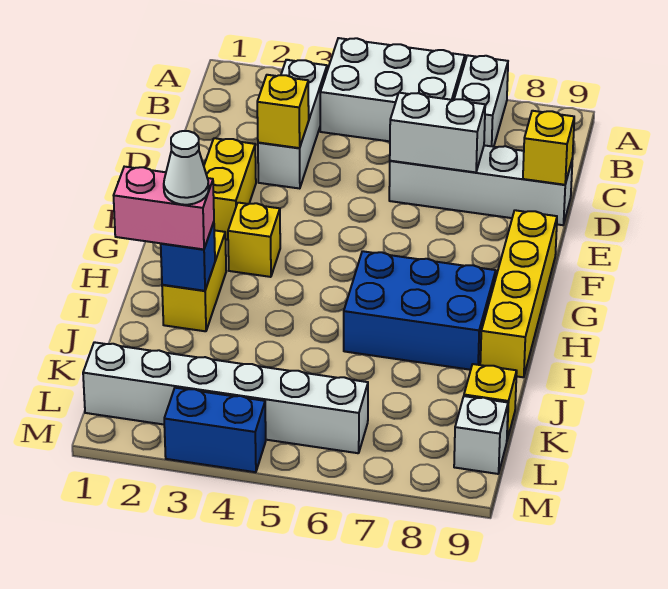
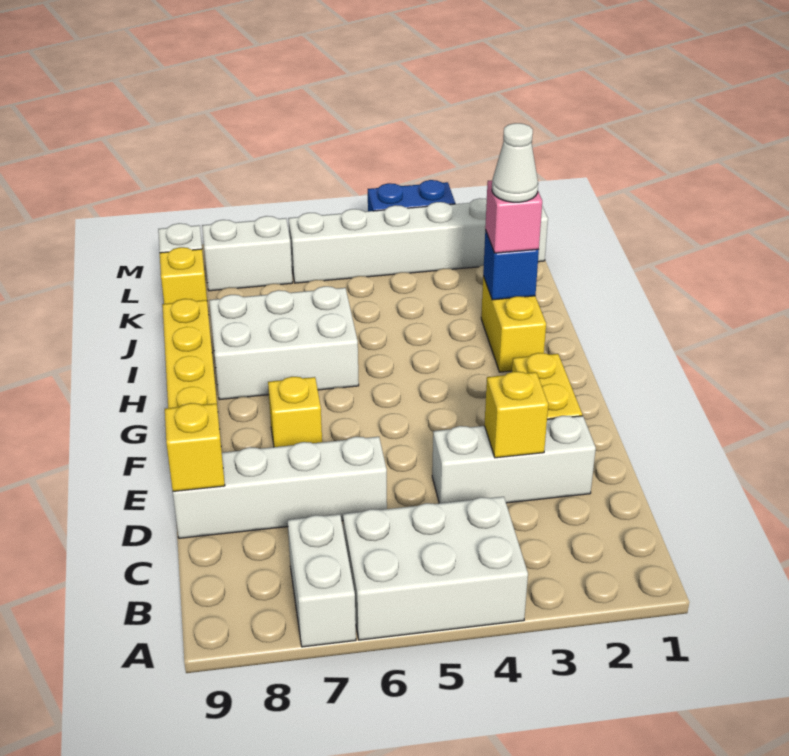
white 1x3 brick [258,60,327,189] -> white 1x3 brick turned to [432,416,596,503]
white 1x2 brick [390,93,485,172] -> white 1x2 brick moved to [202,216,293,291]
yellow 1x1 brick [228,203,280,277] -> yellow 1x1 brick moved to [268,377,322,447]
blue 2x3 brick [344,251,496,370] -> white 2x3 brick [209,286,359,400]
pink 1x2 brick [114,167,214,249] -> pink 1x1 brick [485,181,542,253]

